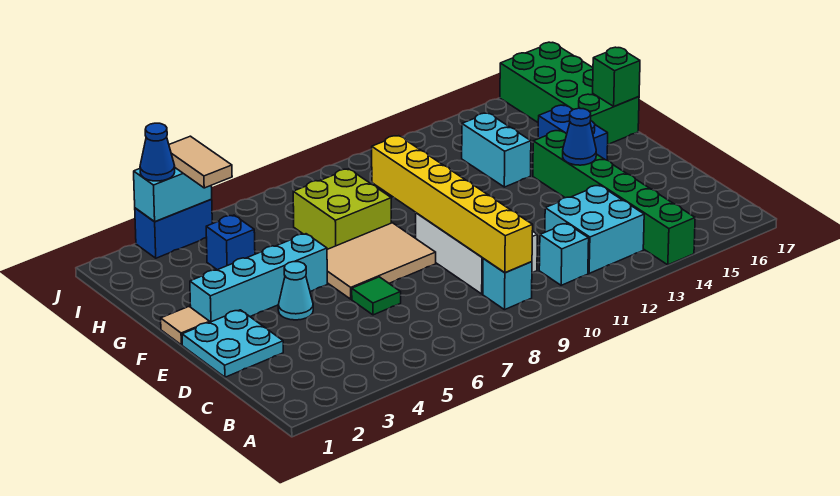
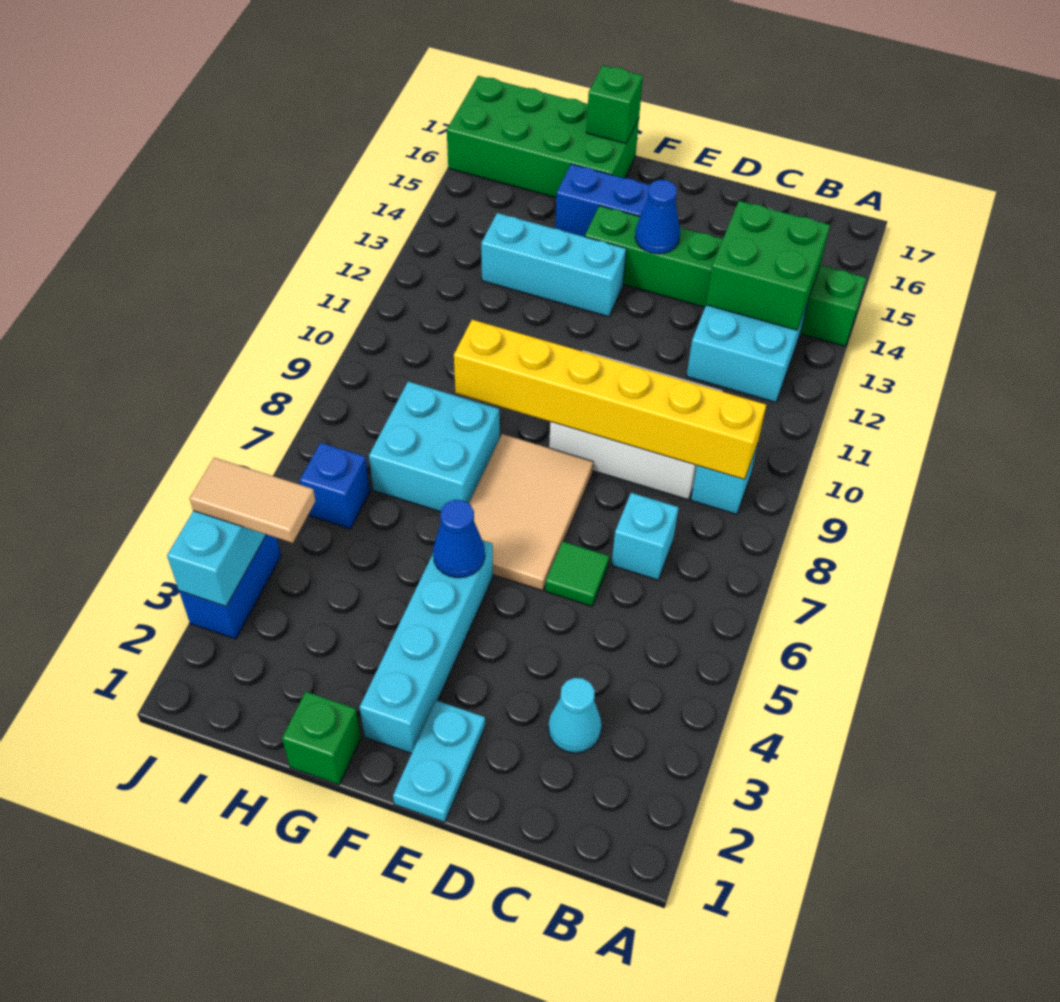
cyan 1x1 brick [539,223,589,285] -> cyan 1x1 brick moved to [612,493,679,580]
none -> green 2x2 brick [706,201,830,330]
cyan 2x2 plate [182,310,283,377] -> cyan 1x2 plate [393,701,485,822]
cyan 1x1 cone [278,262,313,320] -> cyan 1x1 cone moved to [548,678,602,753]
tan 1x1 tile [161,307,210,345] -> none
none -> green 1x1 brick [282,692,361,785]
lime 2x2 brick [293,169,391,249] -> cyan 2x2 brick [369,382,500,512]
cyan 1x2 brick [462,113,531,187] -> cyan 1x3 brick [481,213,626,317]
blue 1x1 brick [206,215,255,270] -> blue 1x1 brick moved to [300,443,370,529]
blue 1x1 cone [140,123,175,181] -> blue 1x1 cone moved to [433,500,485,578]

